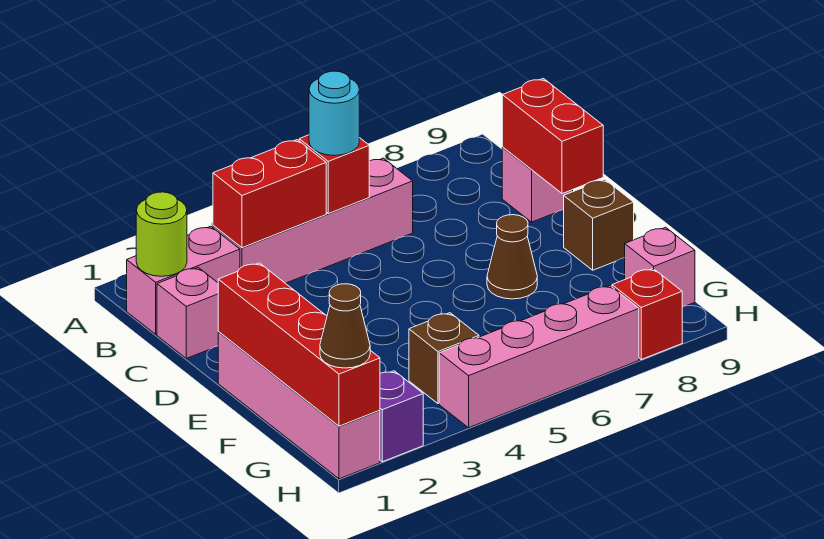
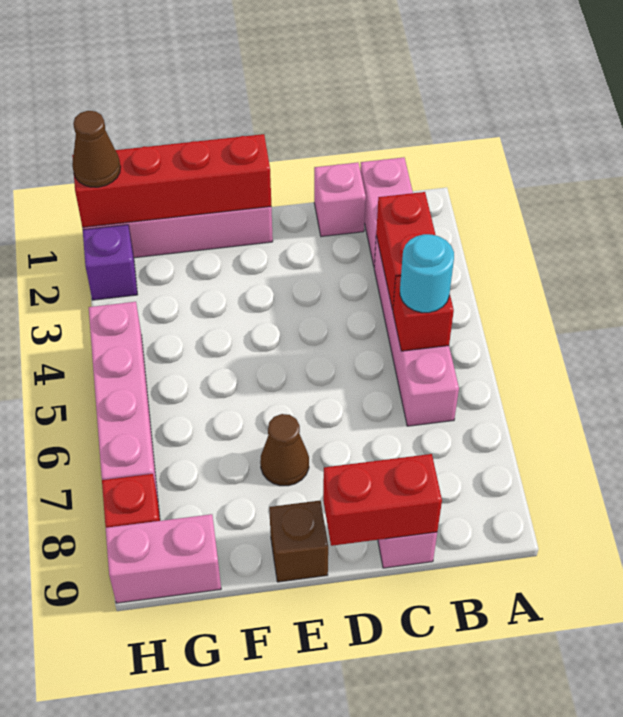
lime 1x1 round brick [136,192,187,276] -> none
brown 1x1 brick [409,313,479,404] -> none
pink 1x1 brick [625,227,695,307] -> pink 1x2 brick [106,514,221,603]

